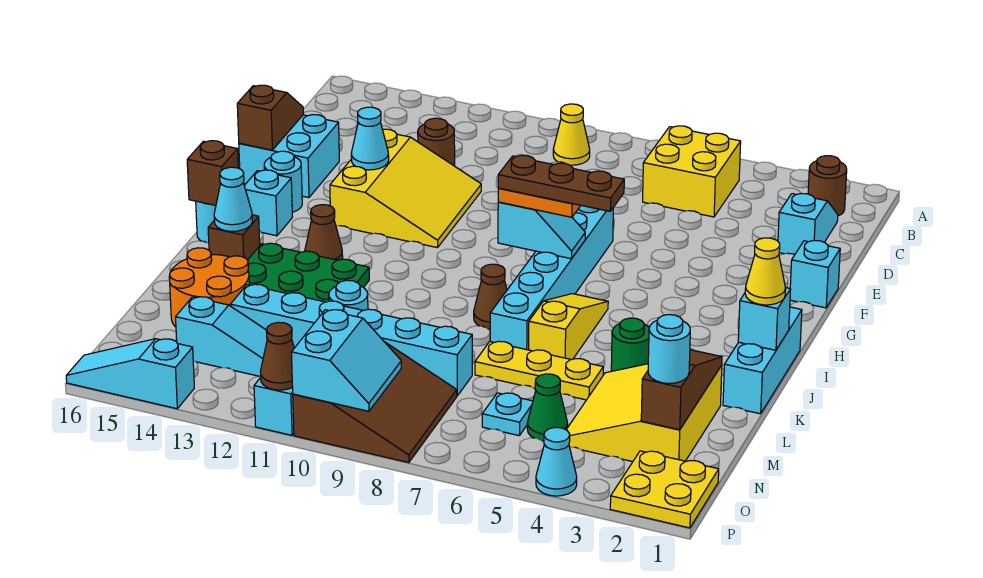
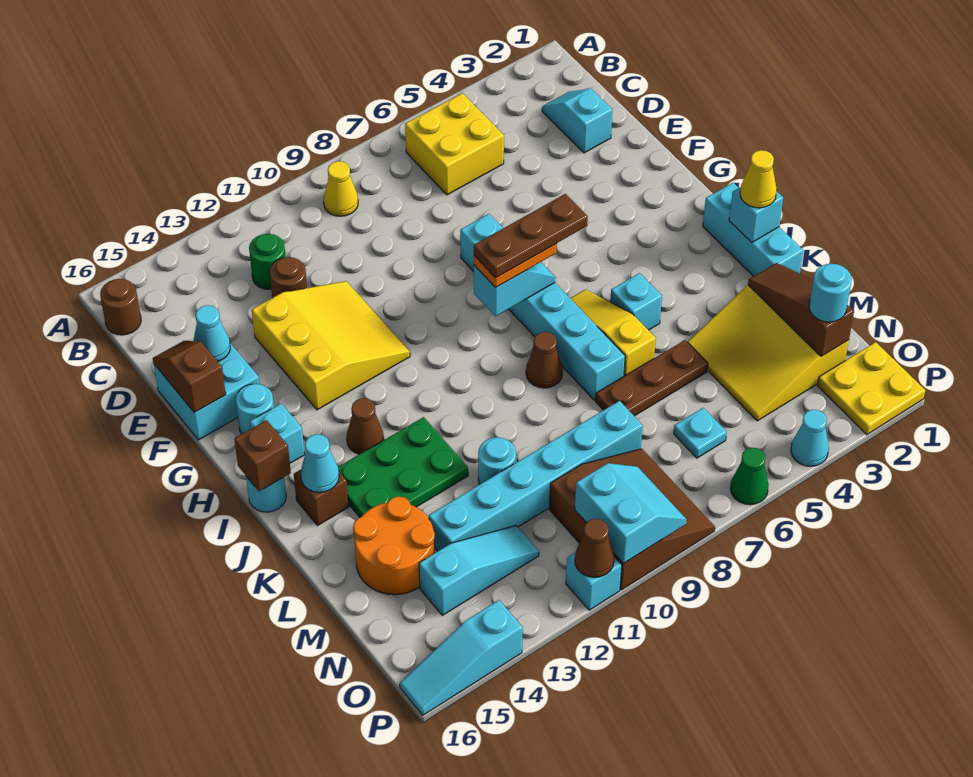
brown 1x1 round brick [808,156,847,216] -> brown 1x1 round brick moved to [100,279,141,335]
cyan 1x1 brick [790,240,840,308] -> cyan 1x1 brick moved to [610,273,662,330]
cyan 1x1 cone [351,107,389,170] -> cyan 1x1 cone moved to [193,305,230,361]
green 1x1 round brick [611,318,649,371] -> green 1x1 round brick moved to [249,234,286,289]
yellow 1x3 plate [475,341,603,400] -> brown 1x3 plate [596,340,708,416]
green 1x1 cone [527,374,568,441] -> green 1x1 cone moved to [730,448,769,505]

